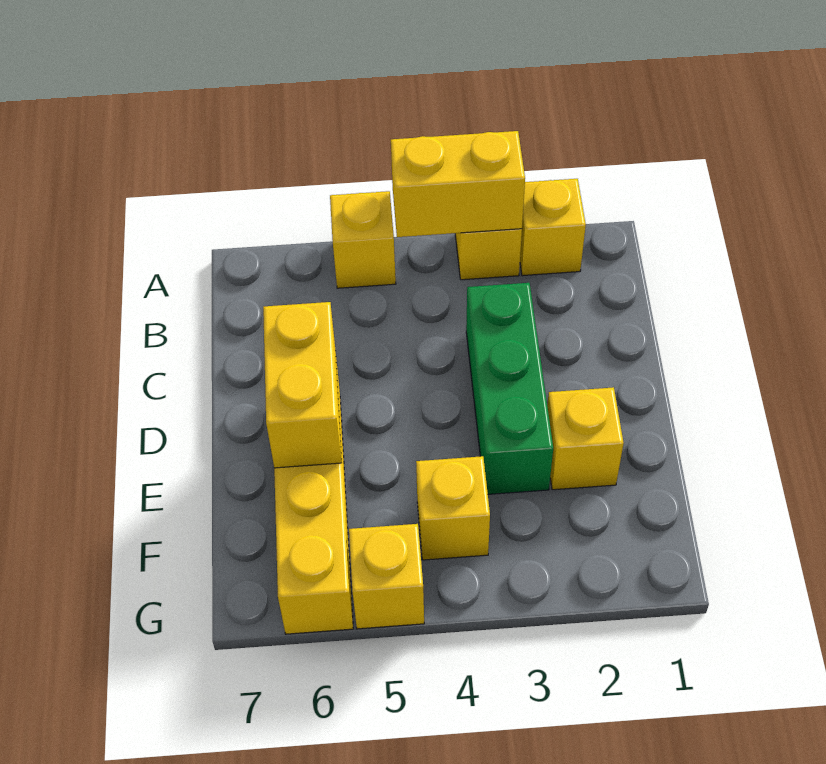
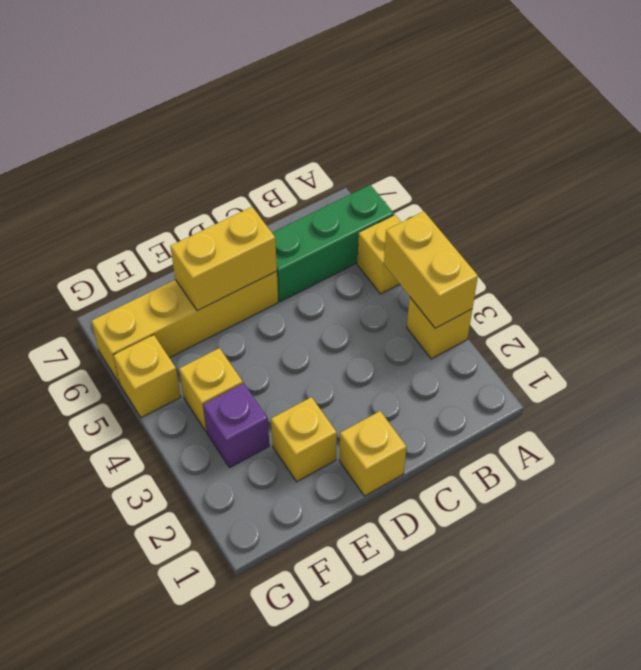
yellow 1x1 brick [520,179,586,276] -> yellow 1x1 brick moved to [339,411,407,496]
green 1x3 brick [466,283,553,494] -> green 1x3 brick moved to [272,185,394,302]
none -> purple 1x1 brick [203,383,269,467]

